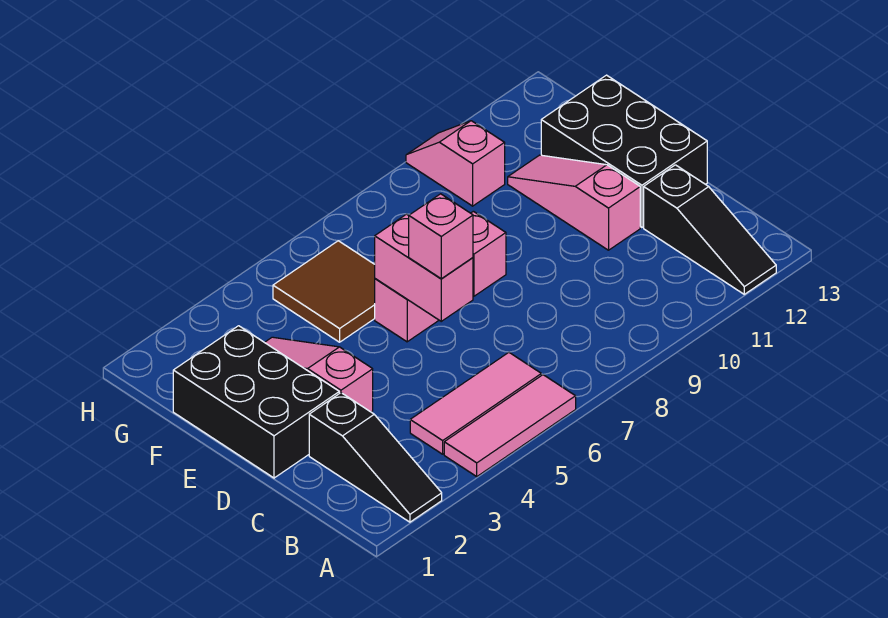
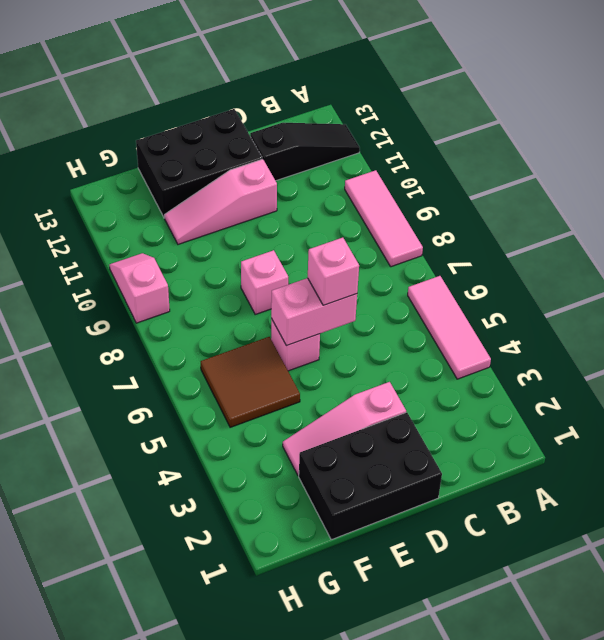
black 1x3 slope [309,393,442,522] -> none
pink 1x3 tile [410,353,541,454] -> pink 1x3 tile moved to [345,170,423,267]
pink 1x2 slope [406,121,505,206] -> pink 1x2 slope turned to [109,253,170,323]

